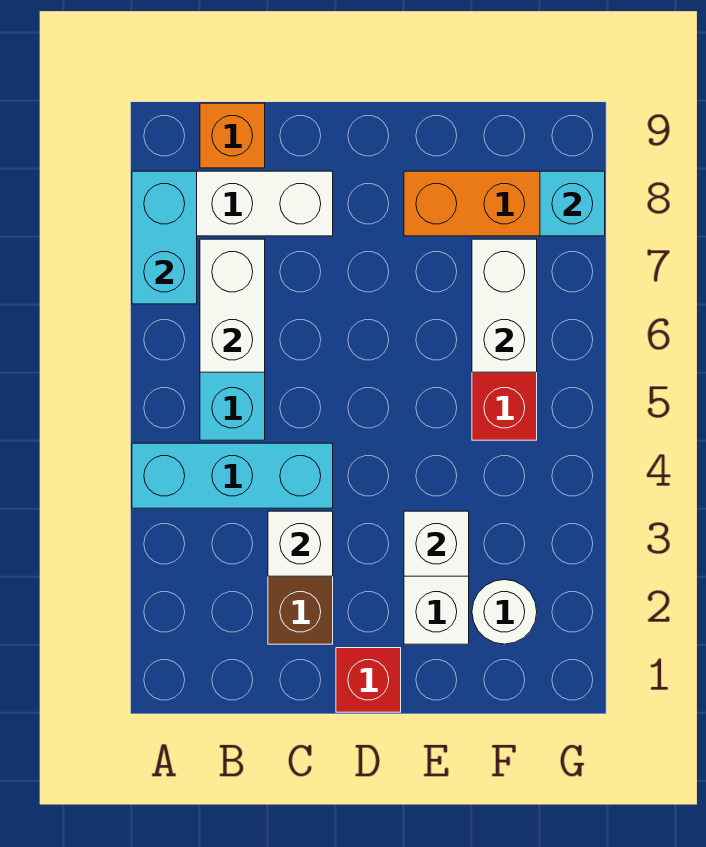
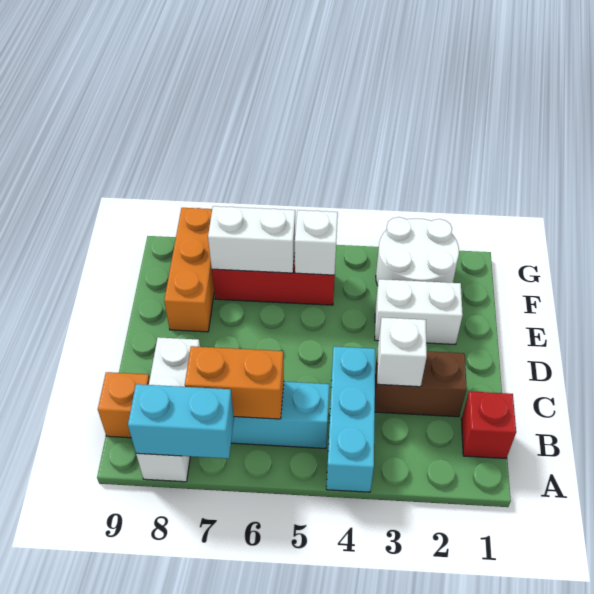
white 1x2 brick [200,239,265,372] -> orange 1x2 brick [185,346,284,419]
red 1x1 brick [336,648,401,712] -> red 1x1 brick moved to [461,391,516,458]
white 1x1 brick [404,511,469,576] -> white 1x1 brick moved to [295,210,338,275]
white 1x1 round brick [472,580,537,644] -> white 2x2 round brick [376,217,459,286]
cyan 1x1 brick [540,171,605,236] -> none

